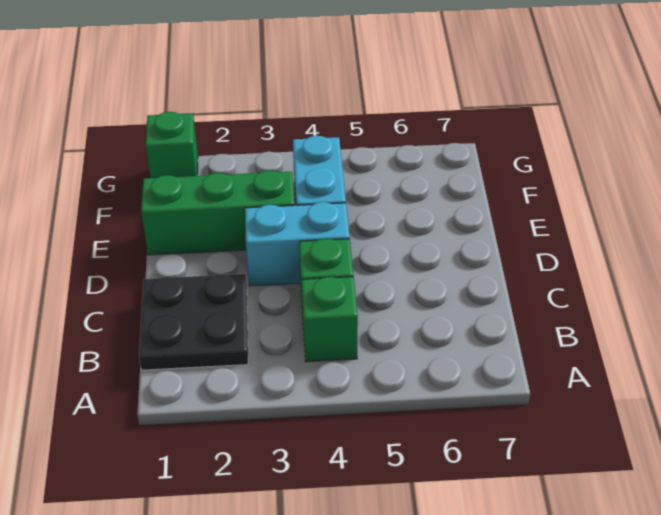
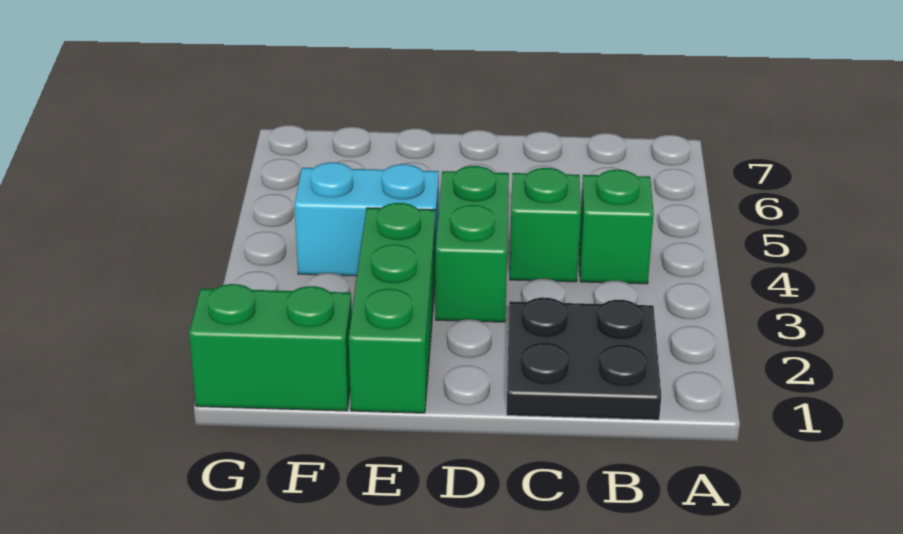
cyan 1x2 brick [245,202,350,286] -> green 1x2 brick [436,166,509,322]
green 1x1 brick [146,112,198,178] -> green 1x2 brick [189,284,352,411]

